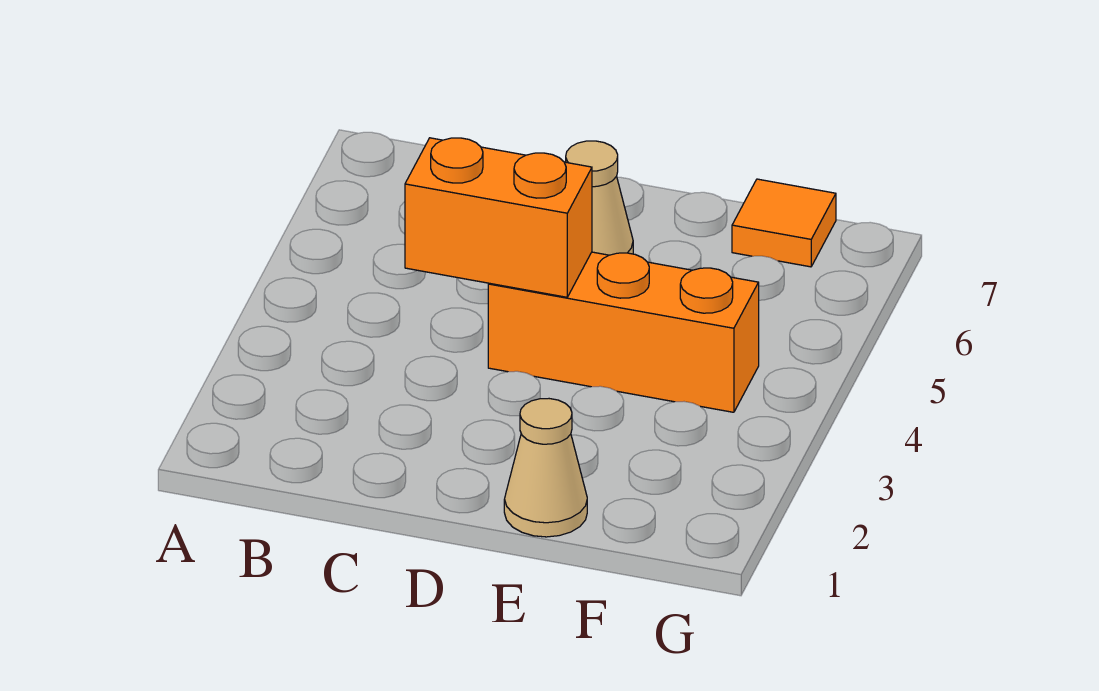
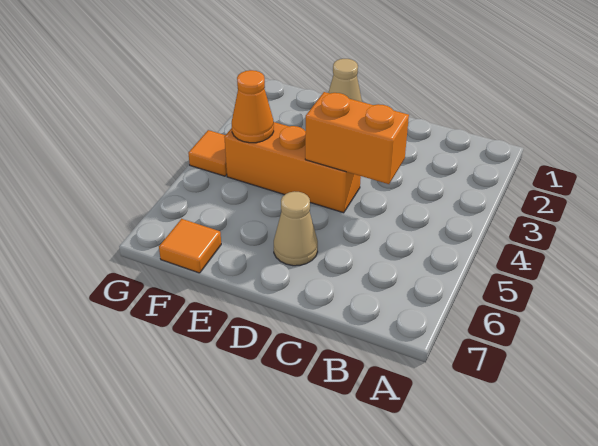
none -> orange 1x1 cone [232,70,274,143]
none -> orange 1x1 tile [188,130,227,176]

